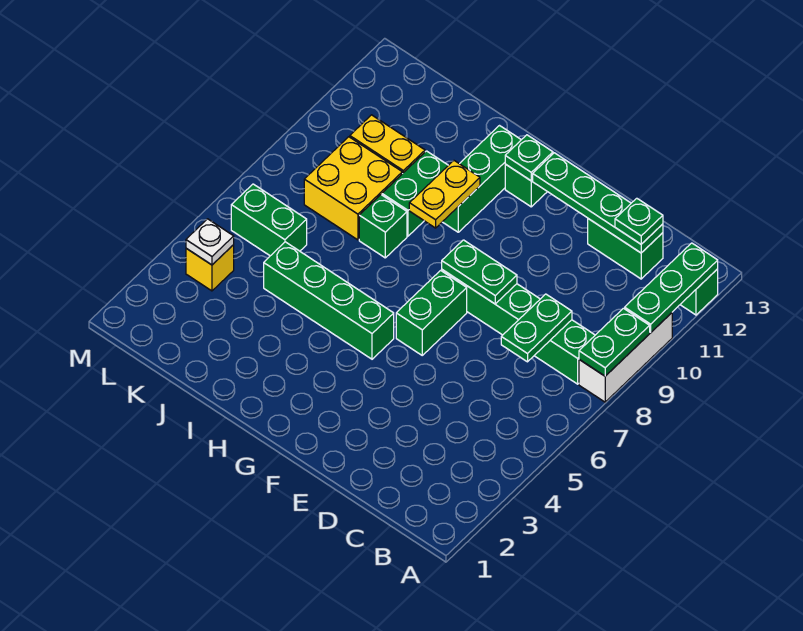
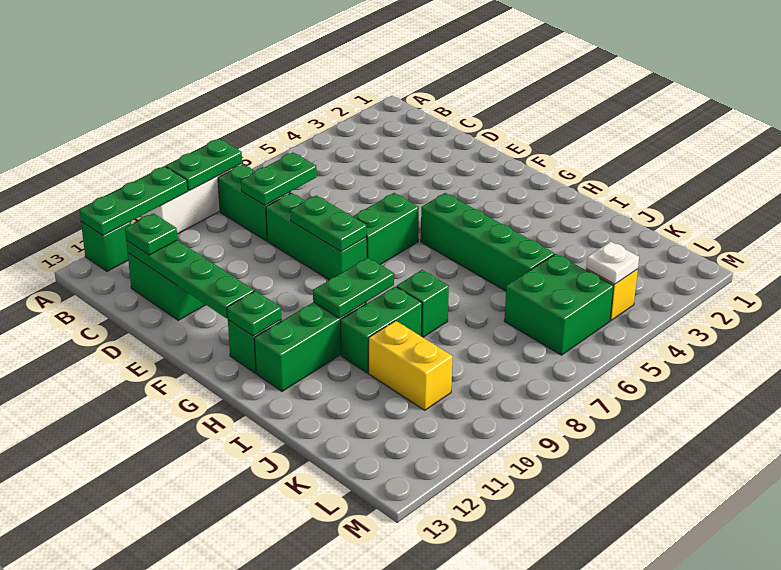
yellow 1x2 plate [409,161,480,228] -> green 1x2 plate [313,258,394,318]
yellow 2x2 brick [304,137,402,240] -> none
green 1x2 brick [231,184,307,256] -> green 2x2 brick [504,254,614,355]

